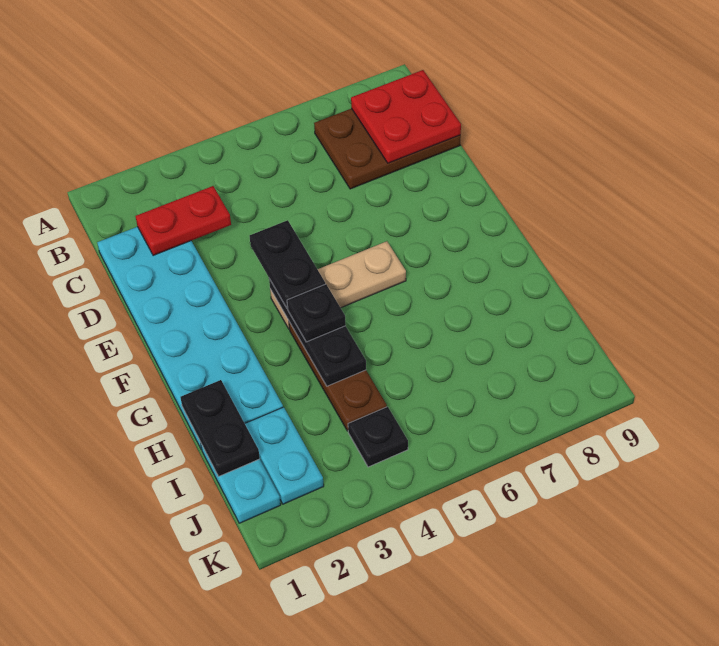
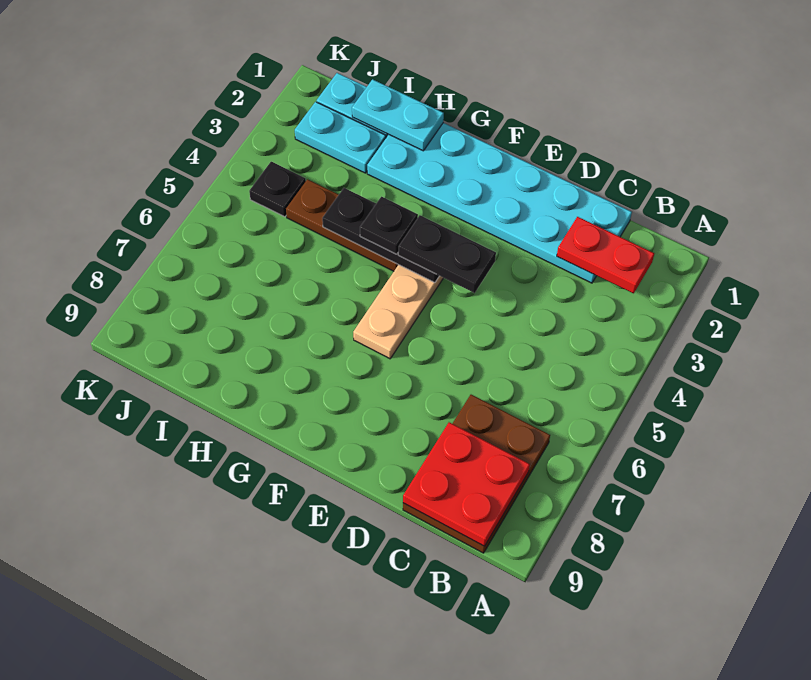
red 1x2 plate [136,186,231,256] -> red 1x2 plate turned to [557,217,654,293]
black 1x2 plate [181,380,260,477] -> cyan 1x2 plate [352,79,444,151]

